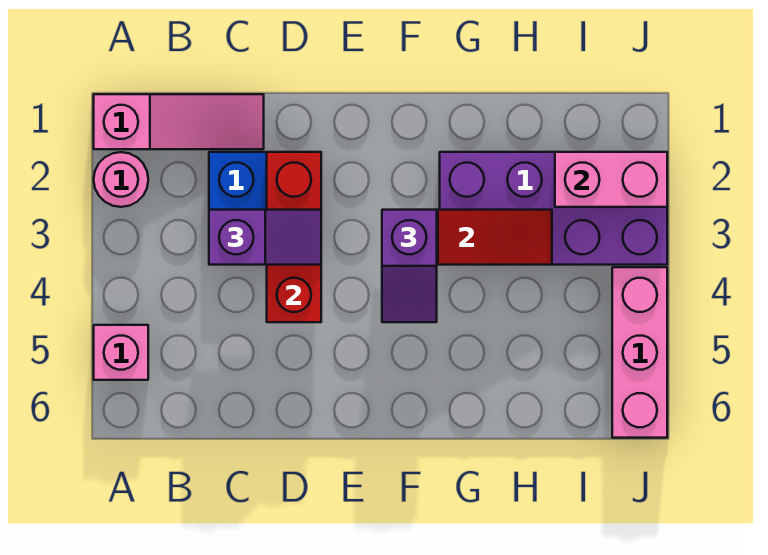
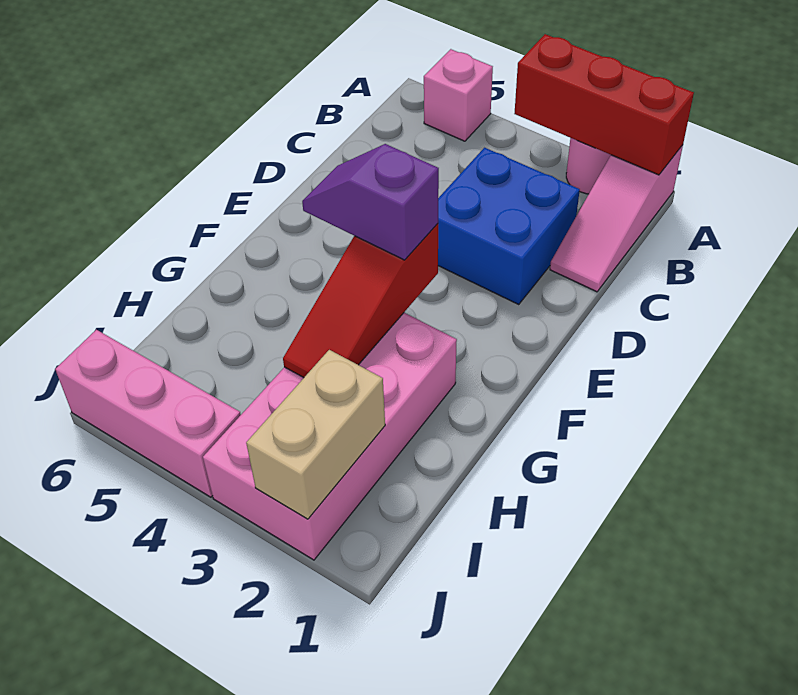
purple 1x2 slope [209,210,321,265] -> none
red 1x3 brick [267,152,321,322] -> red 1x3 brick moved to [514,34,694,175]
purple 2x4 brick [440,152,667,265] -> pink 2x4 brick [203,313,457,560]
pink 1x2 brick [555,152,667,207] -> tan 1x2 brick [246,350,385,519]

